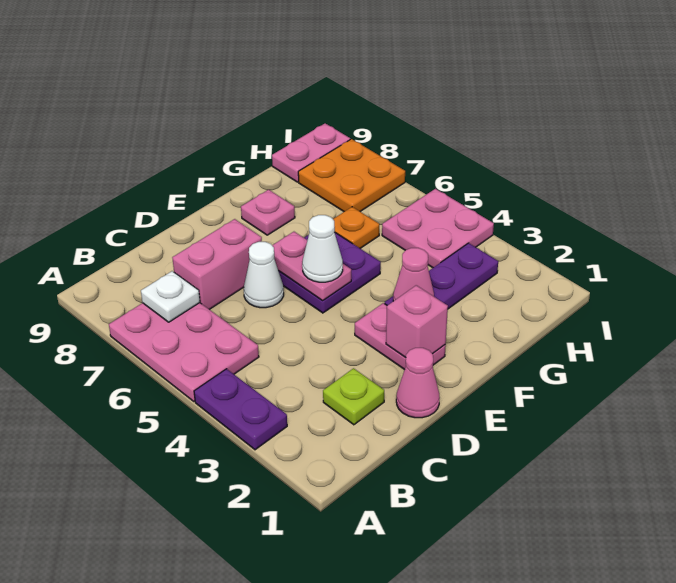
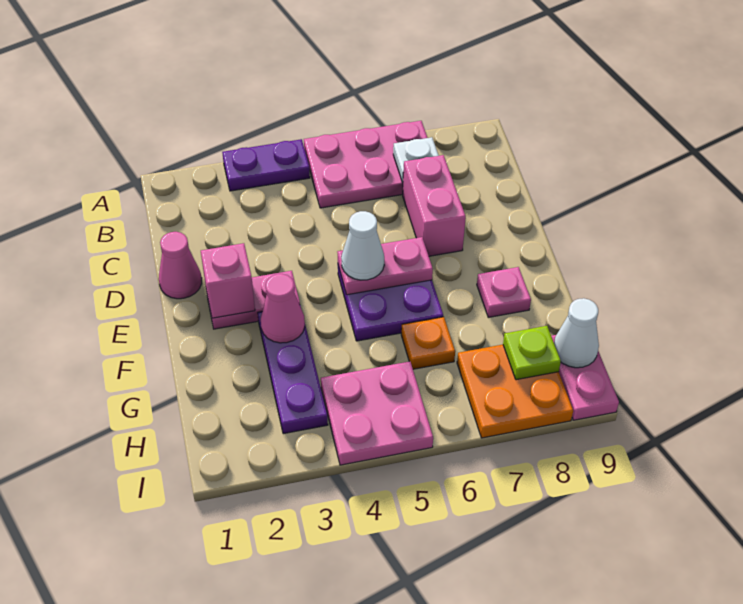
lime 1x1 plate [323,368,384,425] -> lime 1x1 plate moved to [503,326,561,380]
white 1x1 cone [244,242,284,308] -> white 1x1 cone moved to [554,298,599,368]

